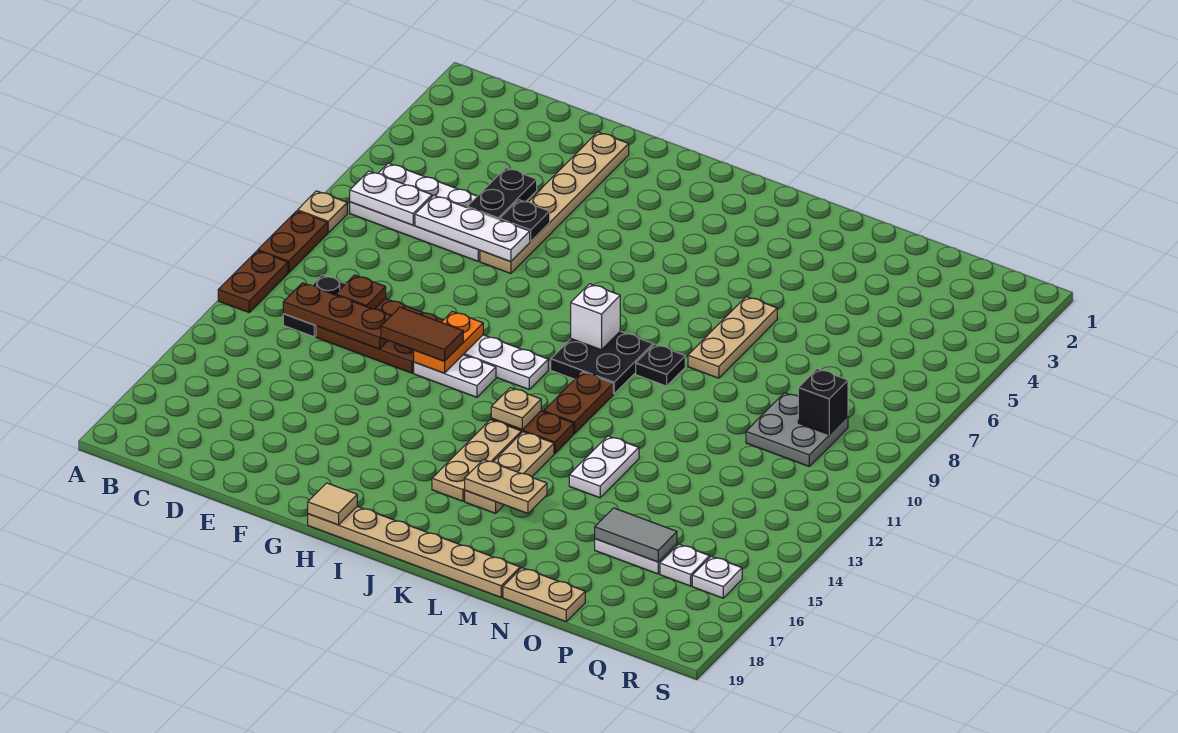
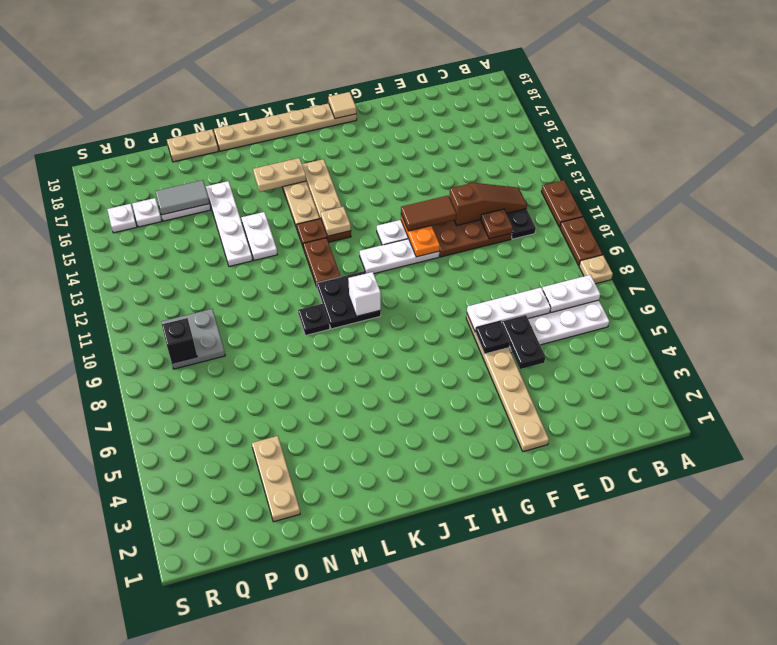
brown 1x3 plate [283,283,391,349] -> brown 1x3 slope [449,183,527,226]
tan 1x3 plate [688,296,777,378] -> tan 1x3 plate moved to [252,436,300,522]
none -> white 1x4 plate [206,181,253,267]

